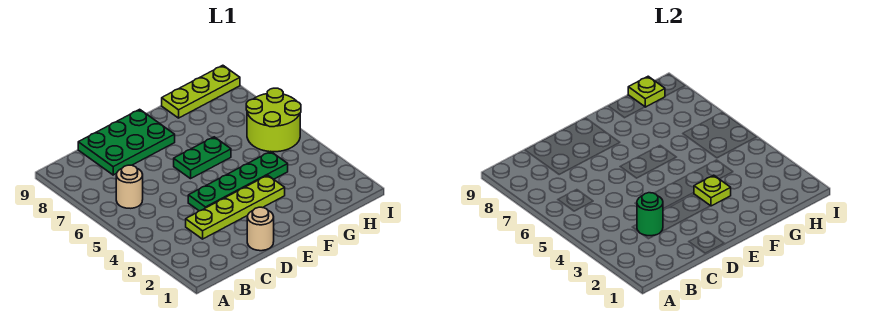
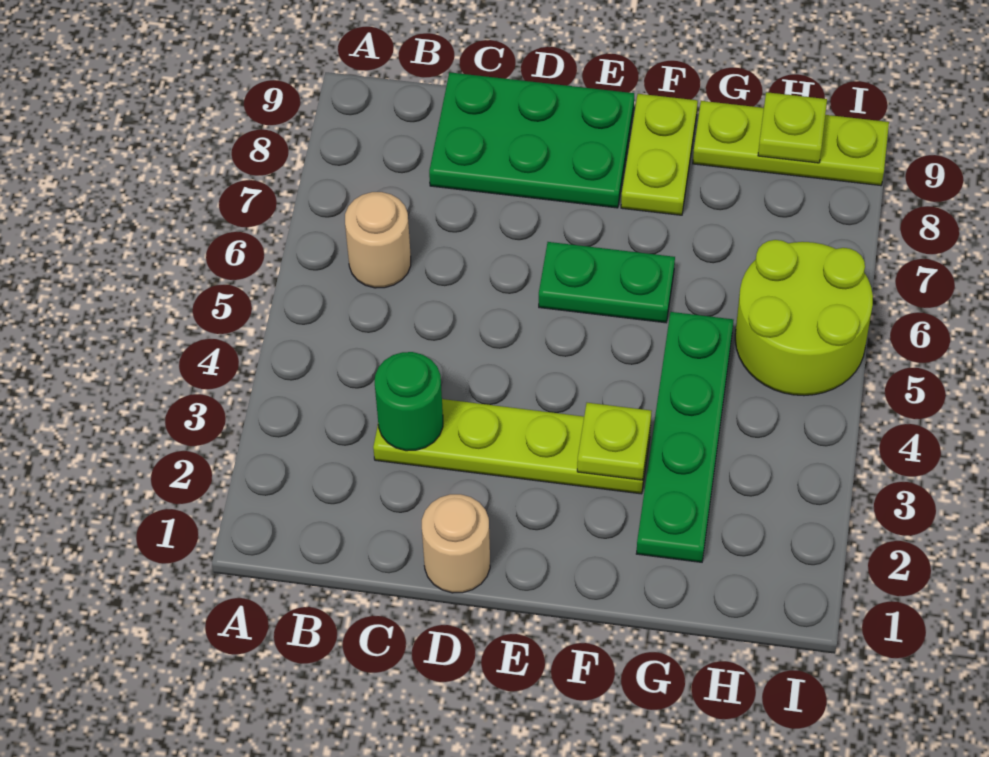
green 1x4 plate [188,151,288,211] -> green 1x4 plate turned to [636,312,733,562]
none -> lime 1x2 plate [621,94,698,215]

